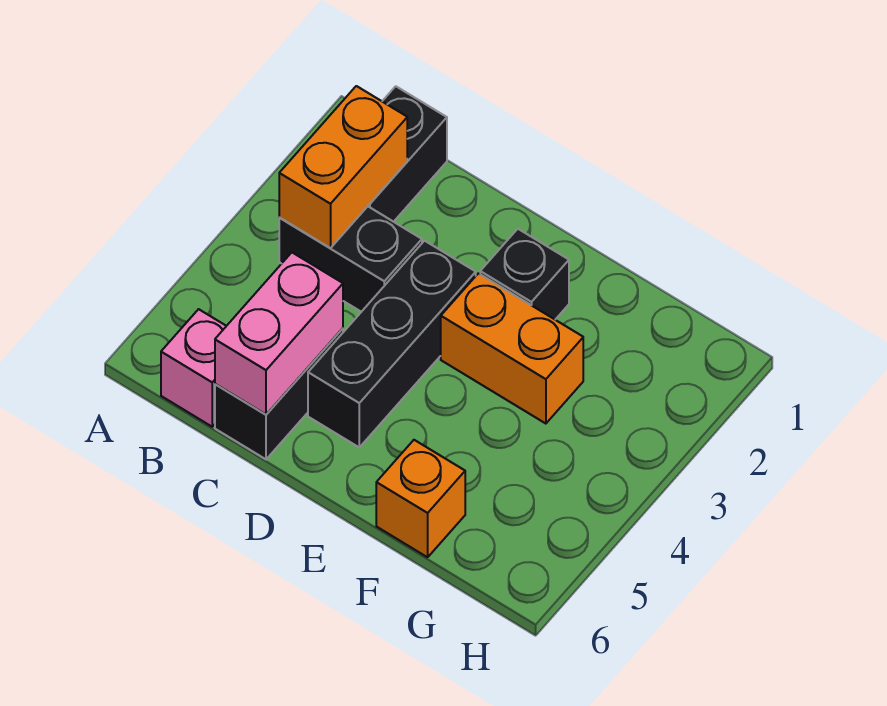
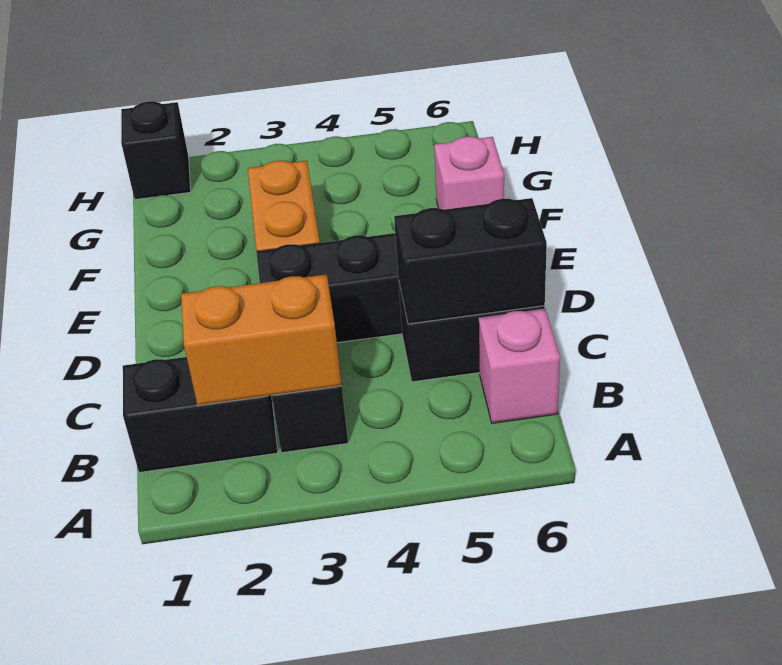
pink 1x2 brick [215,253,343,415] -> black 1x2 brick [394,198,547,324]
black 1x1 brick [480,229,569,319] -> black 1x1 brick moved to [121,101,191,199]
orange 1x1 brick [376,440,465,557] -> pink 1x1 brick [434,136,504,209]

